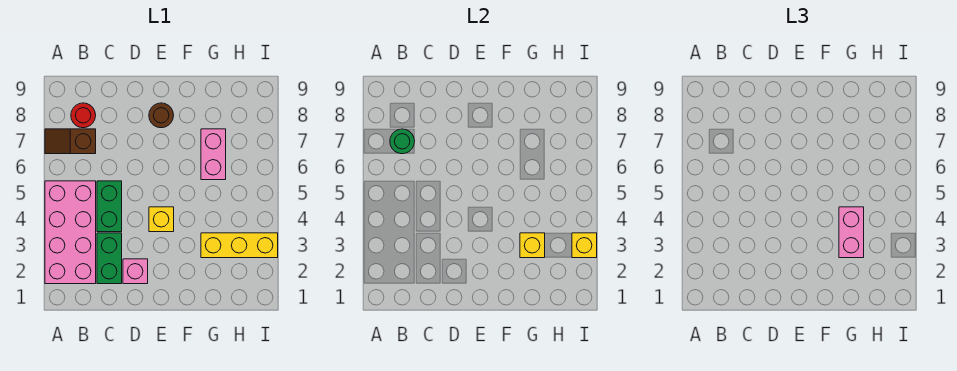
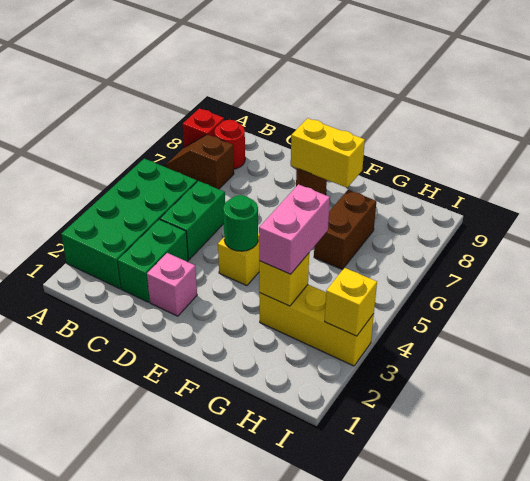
pink 2x4 brick [45,181,96,284] -> green 2x4 brick [61,159,197,289]
none -> red 1x1 brick [183,108,224,148]
green 1x1 round brick [390,129,415,154] -> green 1x1 round brick moved to [223,195,258,251]
none -> yellow 1x2 brick [291,118,365,188]
pink 1x2 brick [201,129,226,180] -> brown 1x2 brick [314,190,376,269]

